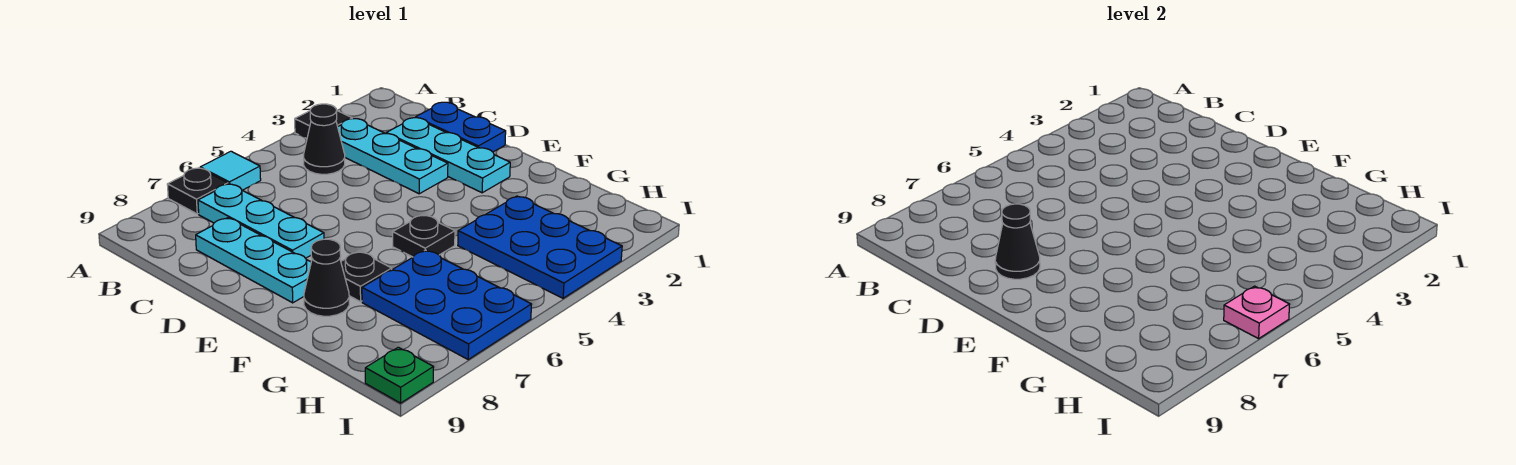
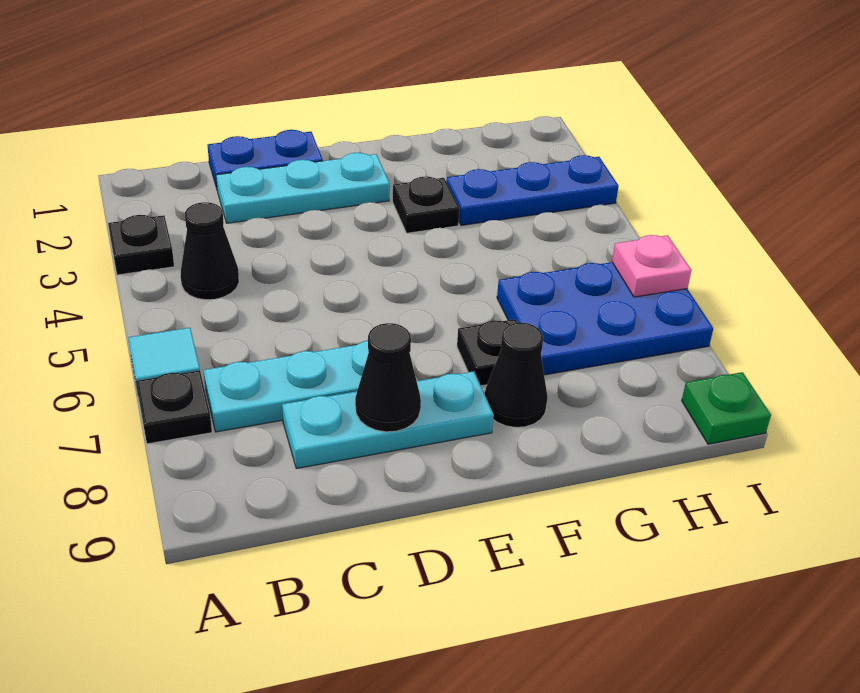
cyan 1x3 plate [338,119,448,194] -> none
black 1x1 plate [393,215,455,257] -> black 1x1 plate moved to [393,176,459,233]
blue 2x3 plate [458,196,622,298] -> blue 1x3 plate [446,155,619,225]

